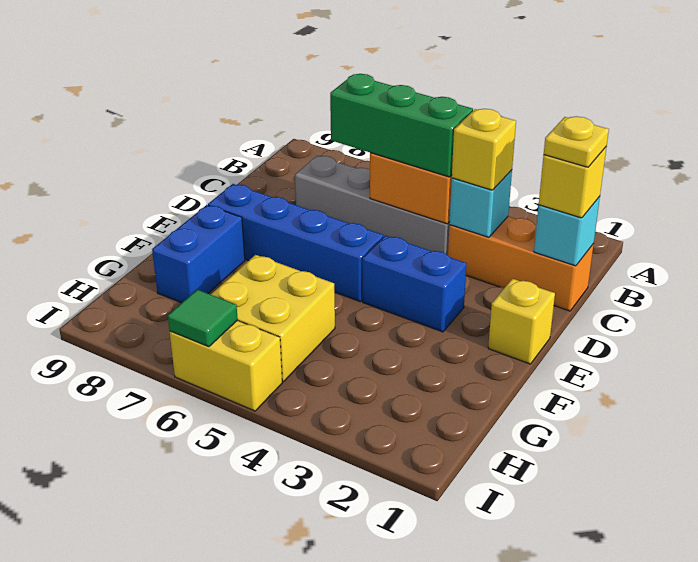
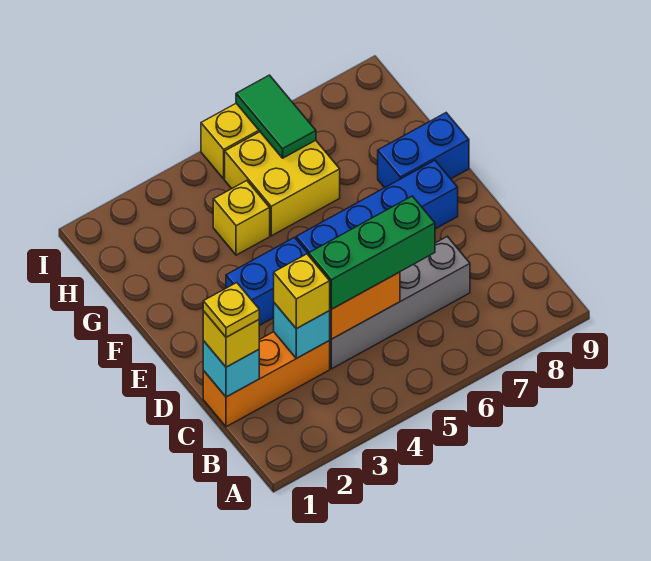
yellow 1x1 brick [488,279,555,364] -> yellow 1x1 brick moved to [213,181,270,255]
blue 1x2 brick [152,205,245,303] -> blue 1x2 brick turned to [378,113,469,188]
green 1x1 tile [168,290,238,347] -> green 1x2 tile [236,75,316,158]

